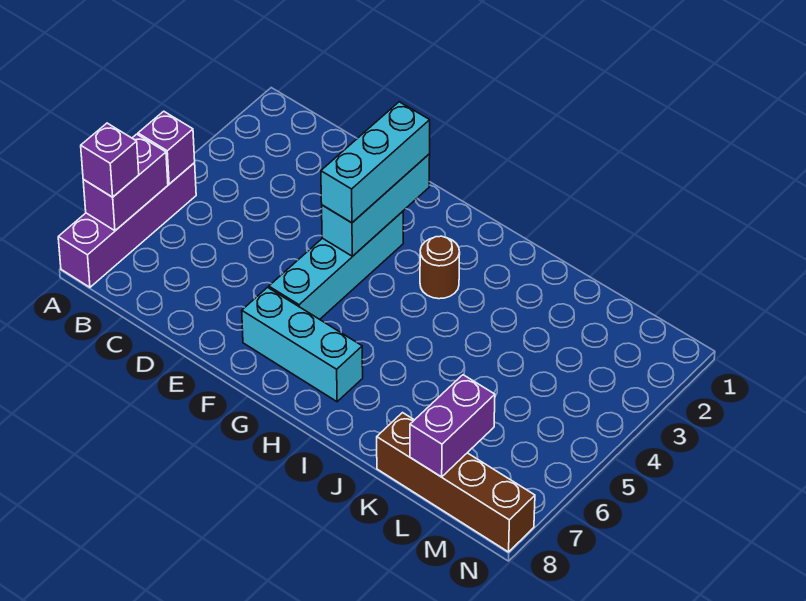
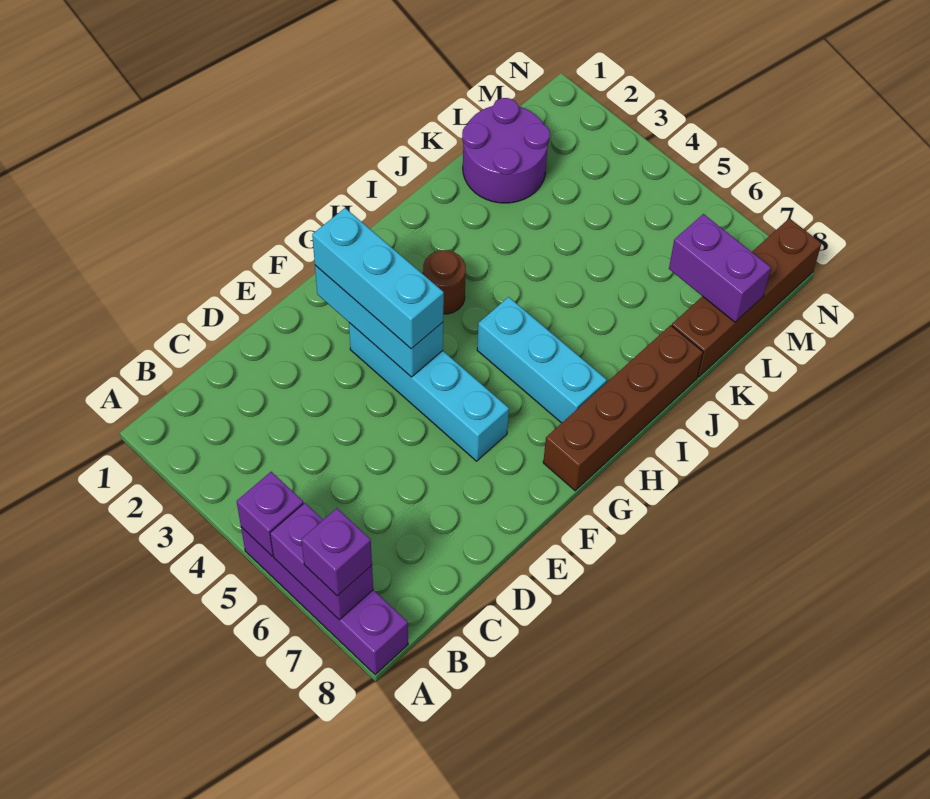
cyan 1x3 brick [242,287,363,402] -> cyan 1x3 brick turned to [477,297,607,423]
none -> brown 1x4 brick [543,325,703,491]
none -> purple 2x2 round brick [462,98,550,203]

